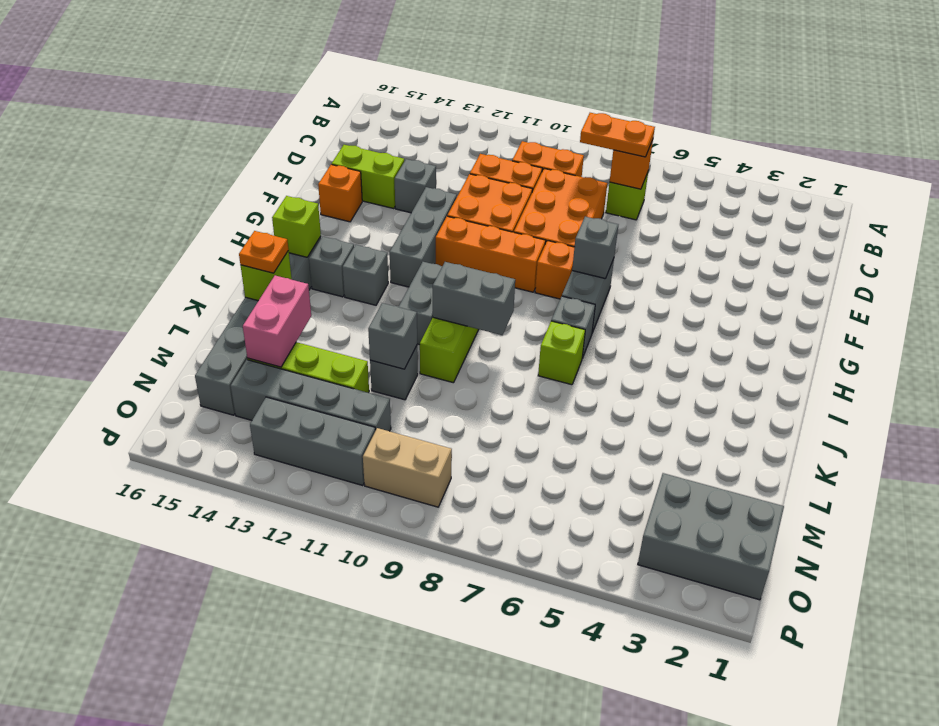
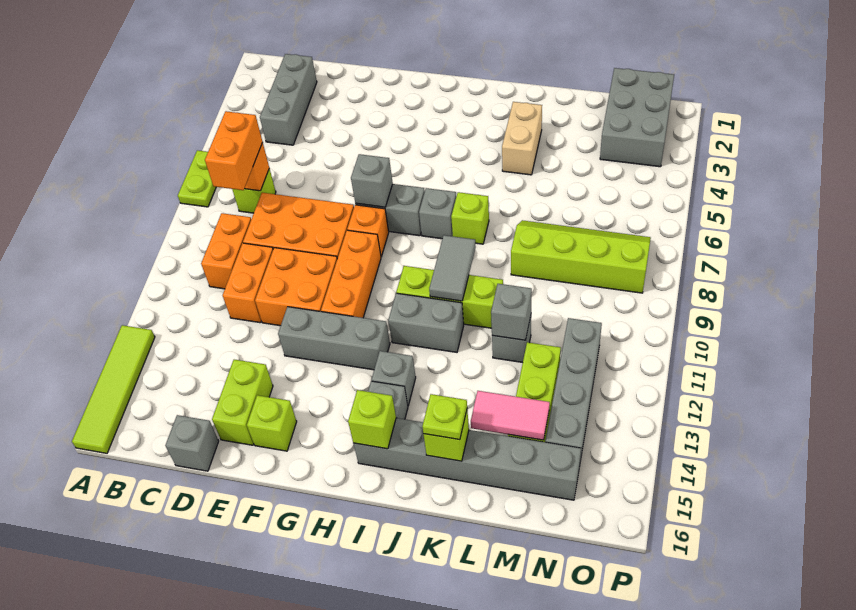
none -> lime 1x2 plate [178,150,216,207]
none -> lime 1x4 tile [72,325,155,453]
orange 1x2 plate [580,113,655,157] -> orange 1x2 brick [205,111,263,190]
grey 1x1 brick [395,159,436,213] -> grey 1x1 brick moved to [165,415,219,471]
orange 1x1 brick [318,164,362,222] -> lime 1x1 brick [247,395,297,451]
grey 1x2 brick [433,262,515,335] -> grey 1x2 tile [429,235,476,301]
orange 1x1 plate [239,231,289,273] -> lime 1x1 plate [422,394,467,440]
none -> lime 2x4 slope [511,220,651,293]
pink 1x2 brick [243,275,311,367] -> pink 1x2 tile [471,391,550,440]
tan 1x2 brick [363,428,452,507] -> tan 1x2 brick moved to [502,102,542,175]
grey 1x3 brick [250,397,375,485] -> grey 1x3 brick moved to [260,54,317,145]

